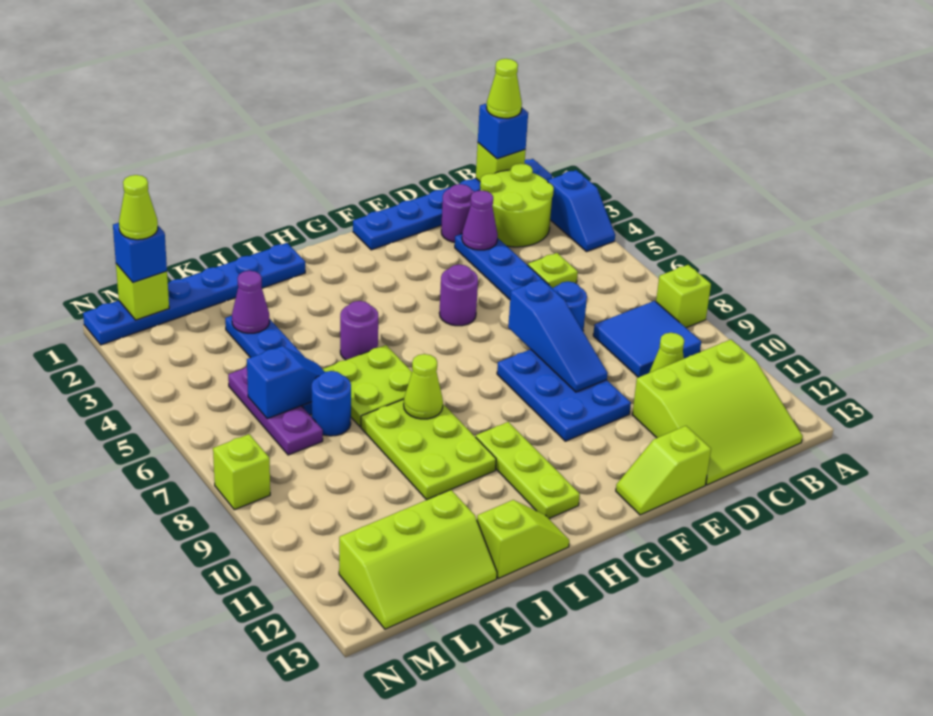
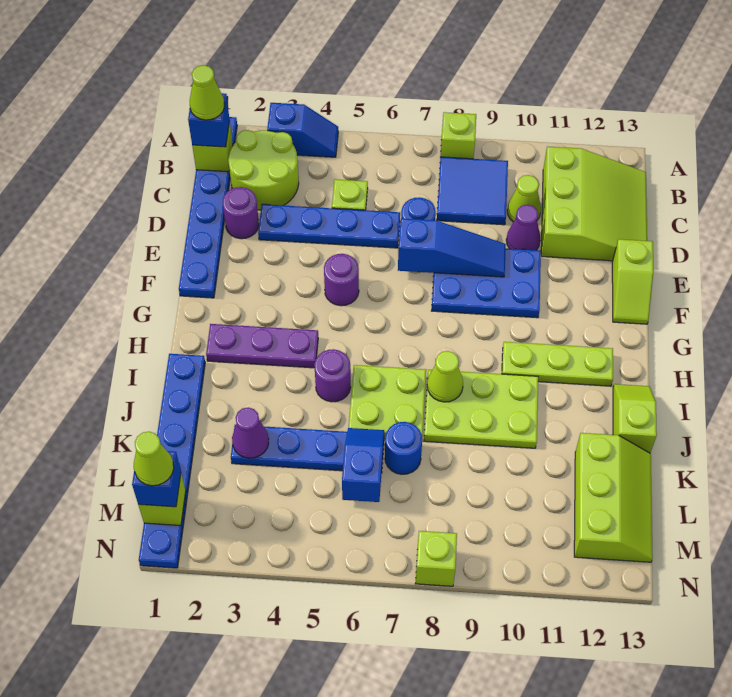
purple 1x1 cone [462,190,498,250] -> purple 1x1 cone moved to [506,205,541,250]
purple 1x3 plate [228,367,323,455] -> purple 1x3 plate moved to [206,324,318,368]

